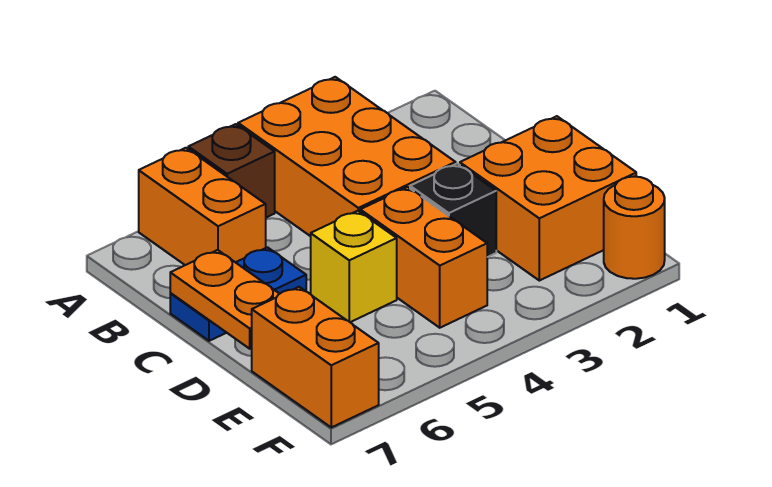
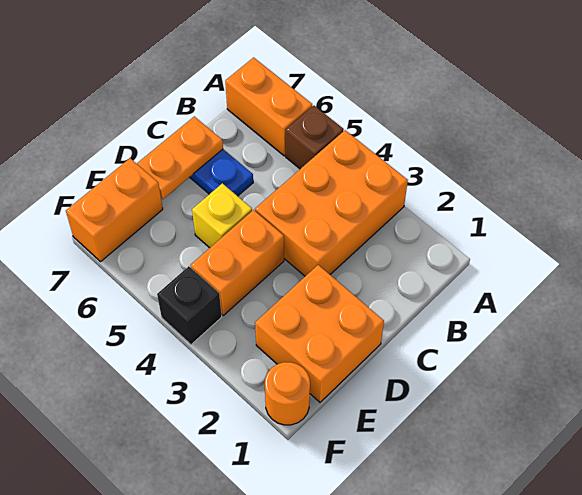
orange 1x2 brick [139,148,266,265] -> orange 1x2 brick turned to [225,57,312,156]
black 1x1 brick [410,163,496,257] -> black 1x1 brick moved to [157,266,222,345]

